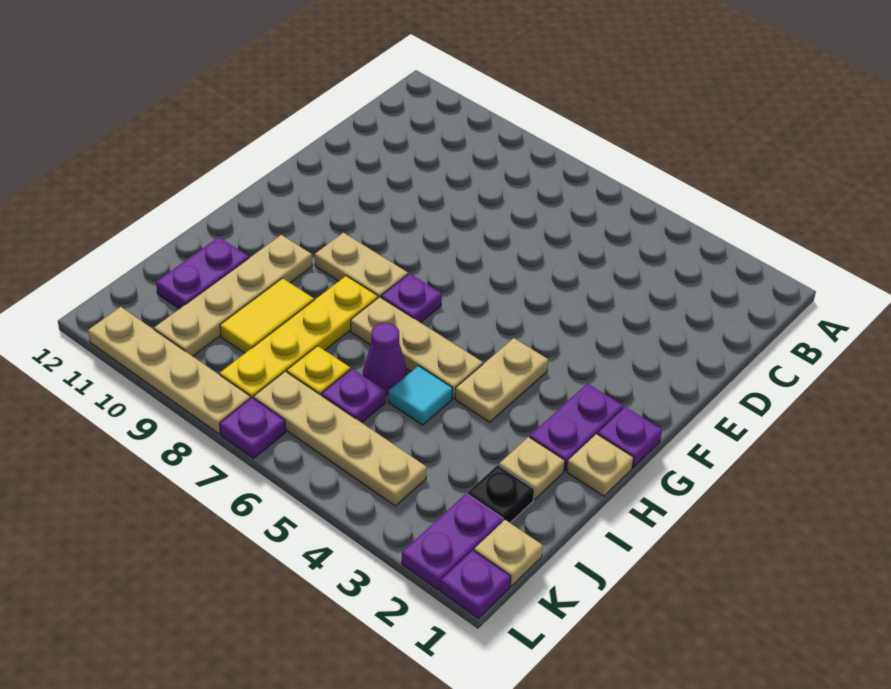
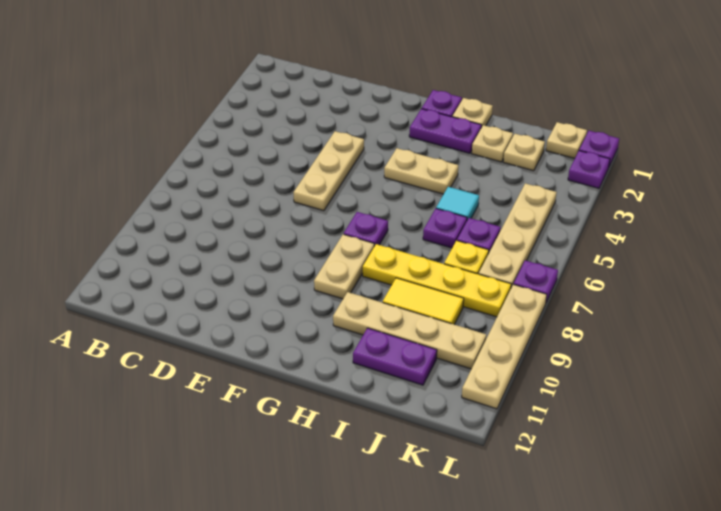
tan 1x3 plate [351,297,483,398] -> tan 1x3 plate moved to [293,131,364,211]
purple 1x1 cone [363,323,407,395] -> purple 1x1 plate [423,209,467,248]
black 1x1 plate [468,465,535,523] -> tan 1x1 plate [503,134,545,171]
purple 1x2 plate [402,494,503,590] -> purple 1x1 plate [568,151,610,188]

